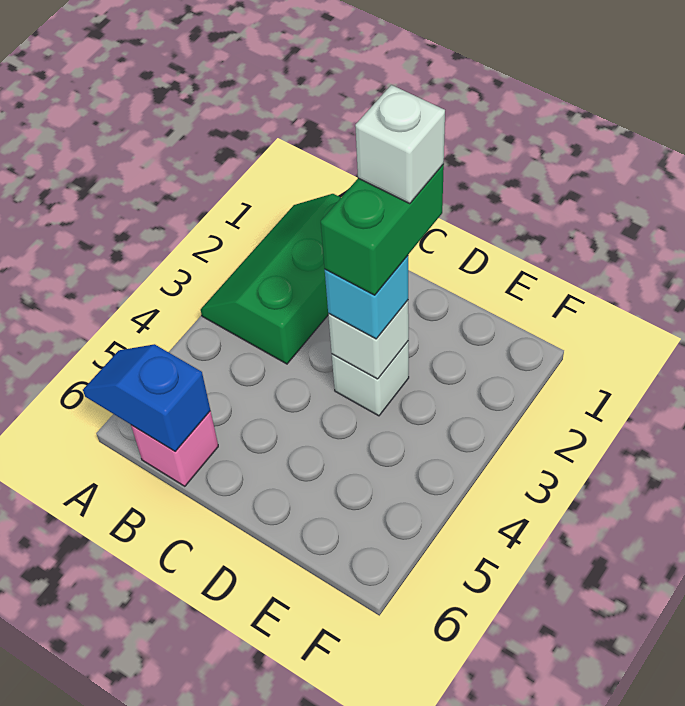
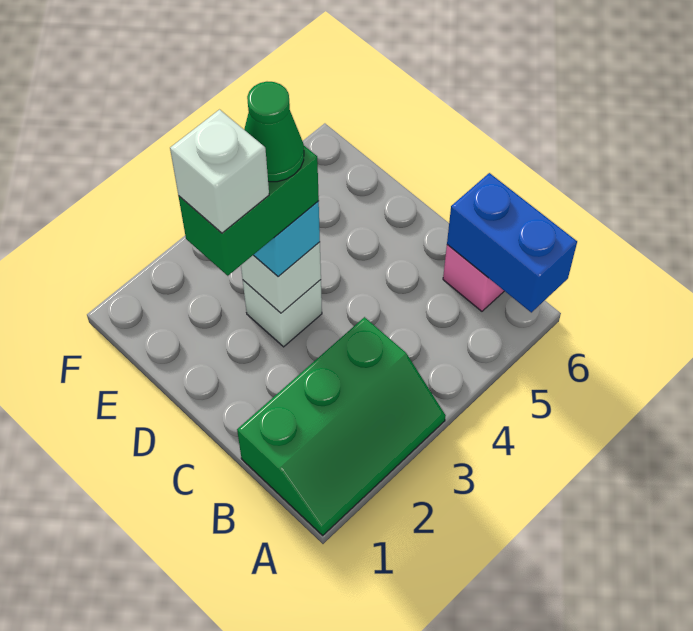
blue 1x2 slope [83,344,210,452] -> blue 1x2 brick [447,173,577,312]
none -> green 1x1 cone [244,82,304,182]

